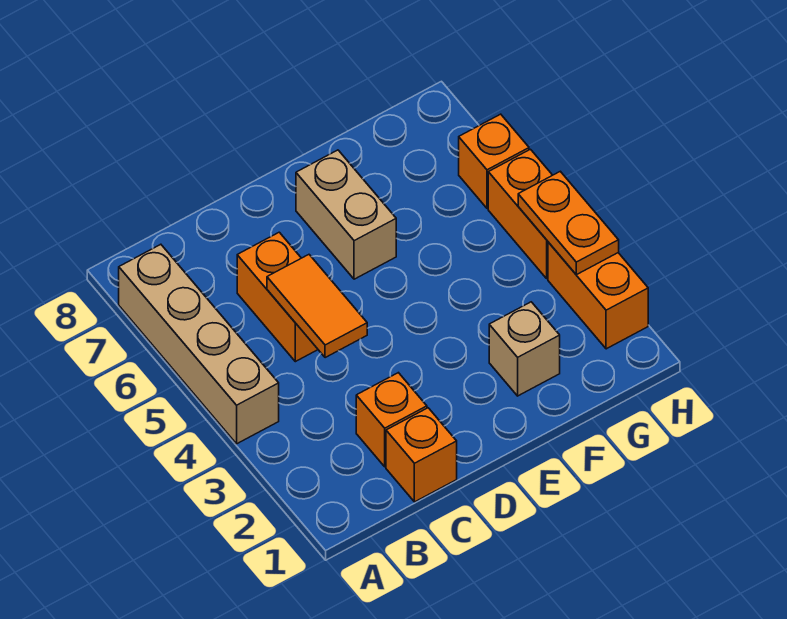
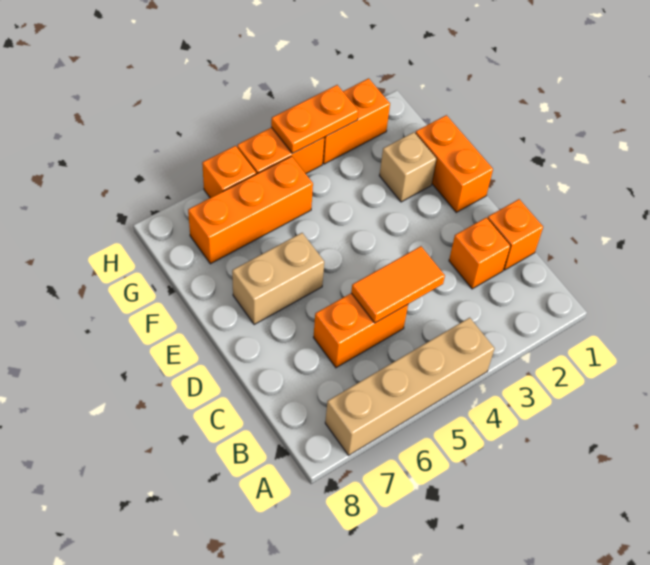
none -> orange 1x2 brick [416,115,493,212]
none -> orange 1x3 brick [188,156,313,264]

